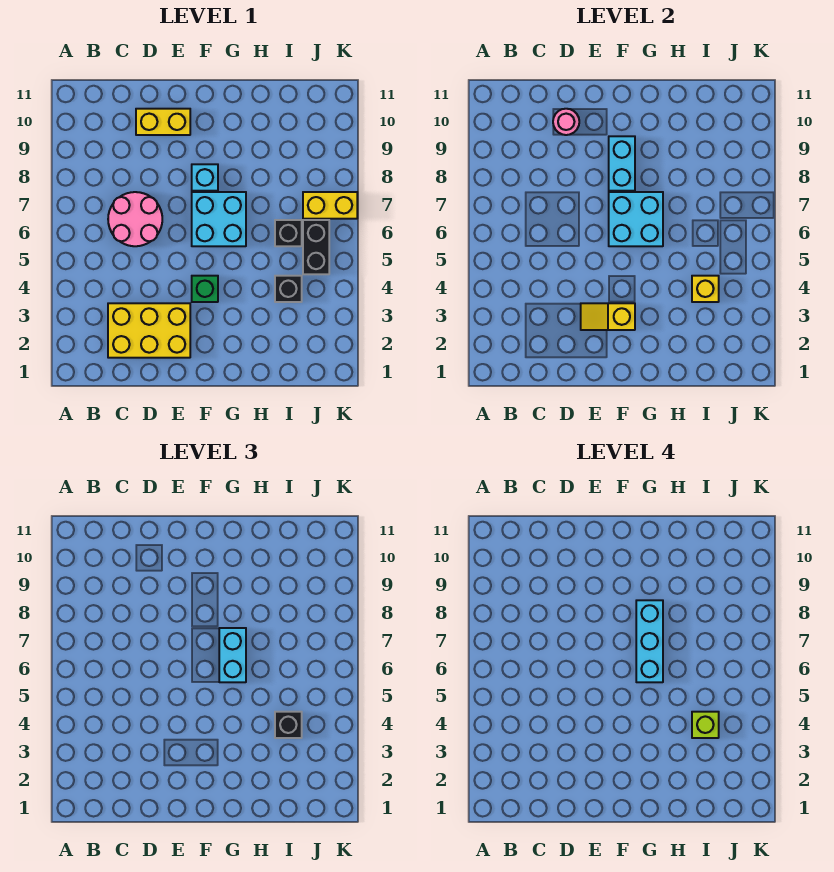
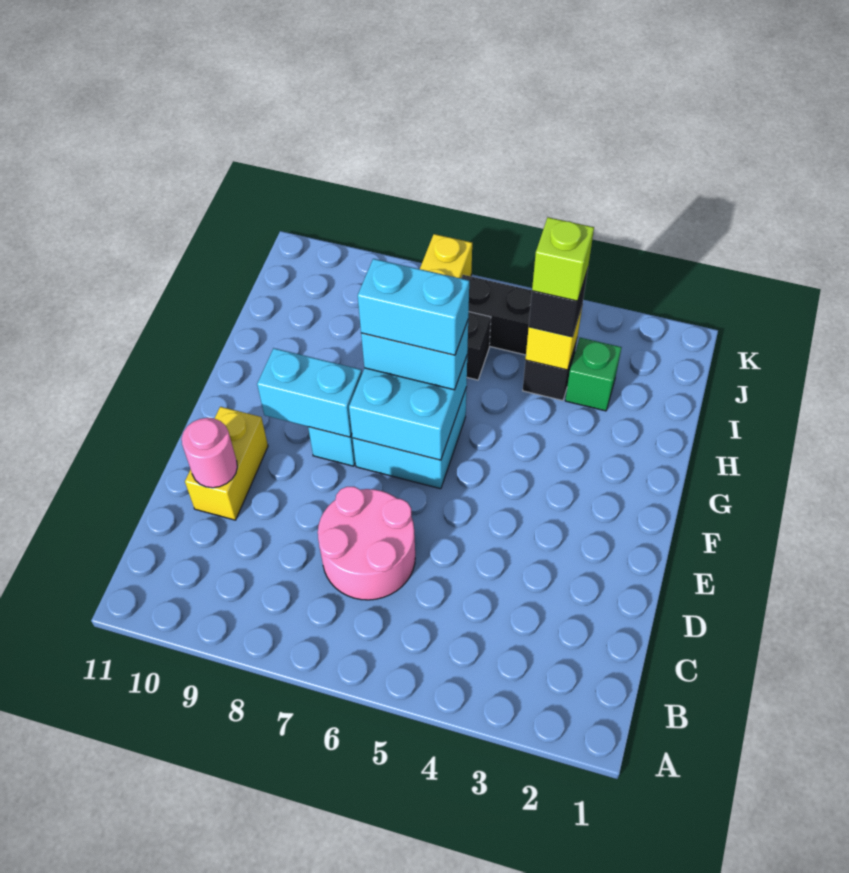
yellow 2x3 brick [108,303,190,358] -> none
yellow 1x2 slope [581,303,635,330] -> none
green 1x1 brick [192,276,218,302] -> green 1x1 brick moved to [565,338,622,411]
cyan 1x3 brick [636,600,663,682] -> cyan 1x2 brick [358,259,469,355]

